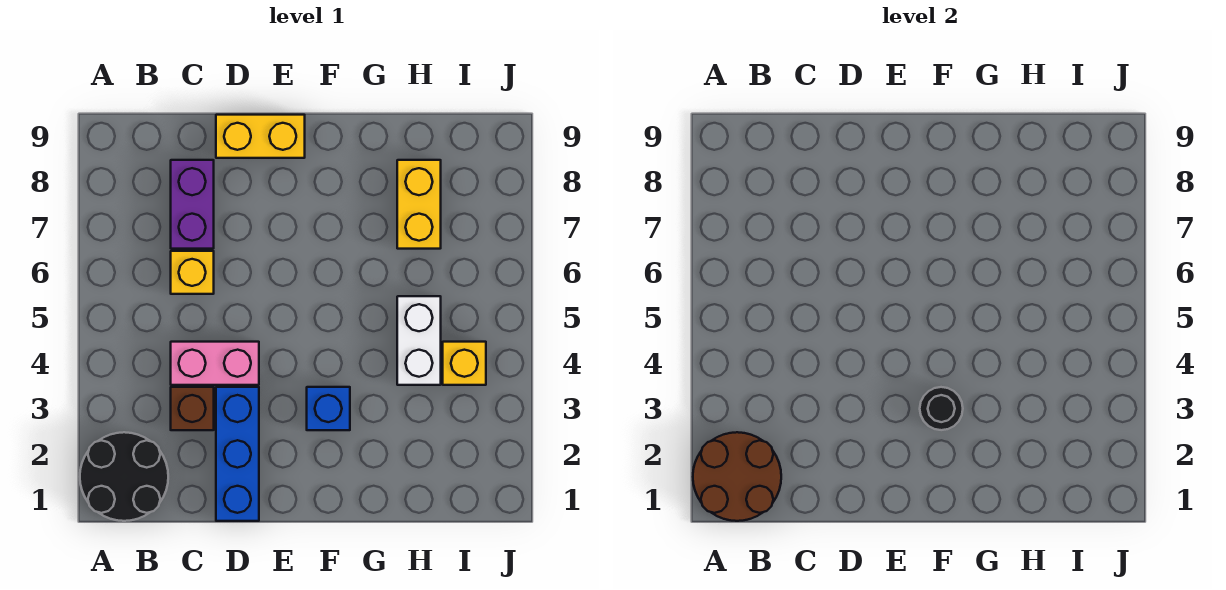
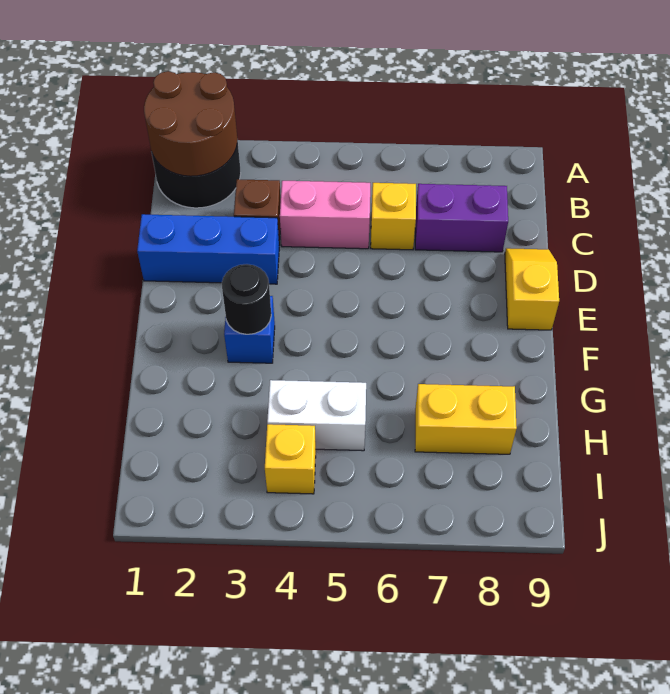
pink 1x2 brick [171,342,259,385] -> pink 1x2 brick turned to [280,181,370,249]
yellow 1x2 brick [216,115,305,158] -> yellow 1x2 slope [505,248,559,330]

